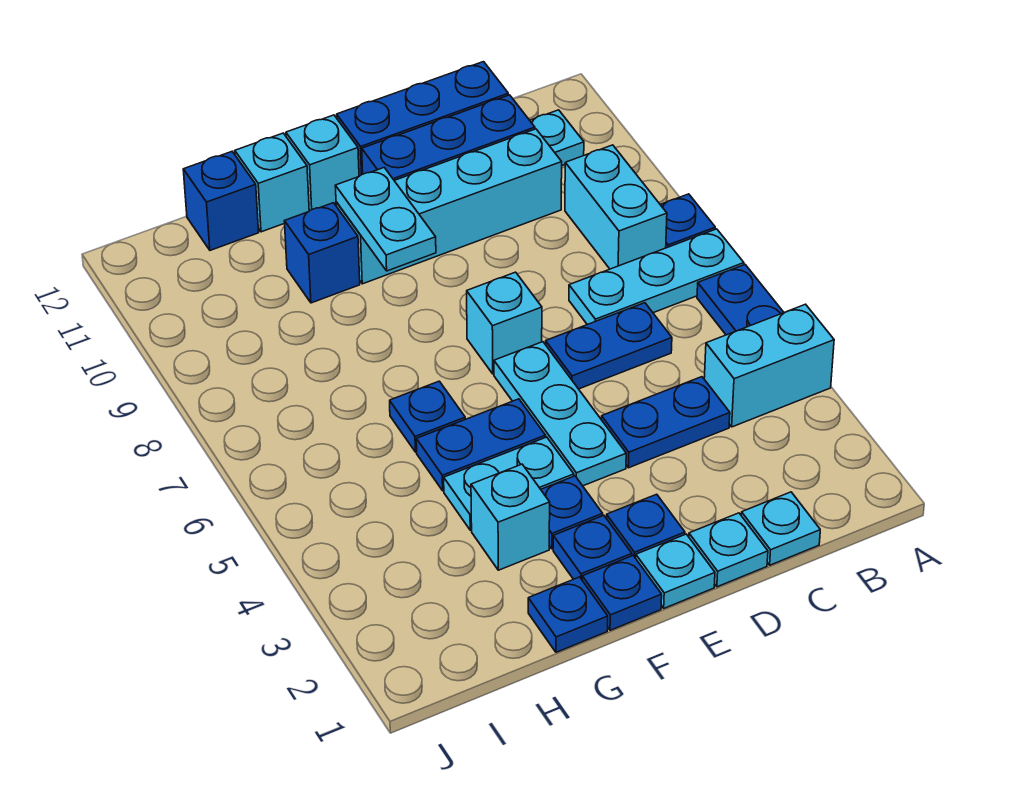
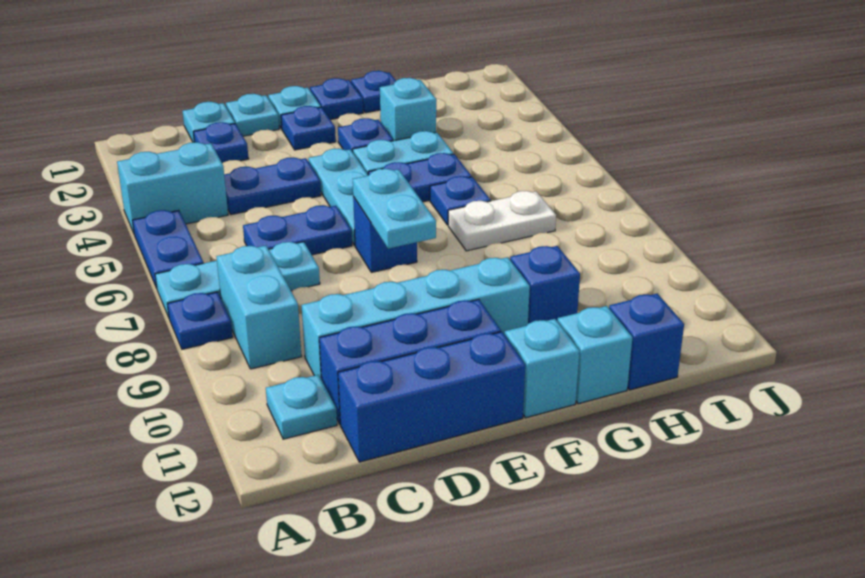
cyan 1x1 brick [467,272,542,374] -> blue 1x1 brick [353,197,417,272]
blue 1x1 plate [553,515,632,579] -> blue 1x1 plate moved to [194,122,249,163]
cyan 1x2 plate [335,168,436,271] -> cyan 1x2 plate moved to [353,169,436,249]
none -> white 1x2 plate [448,191,556,251]

